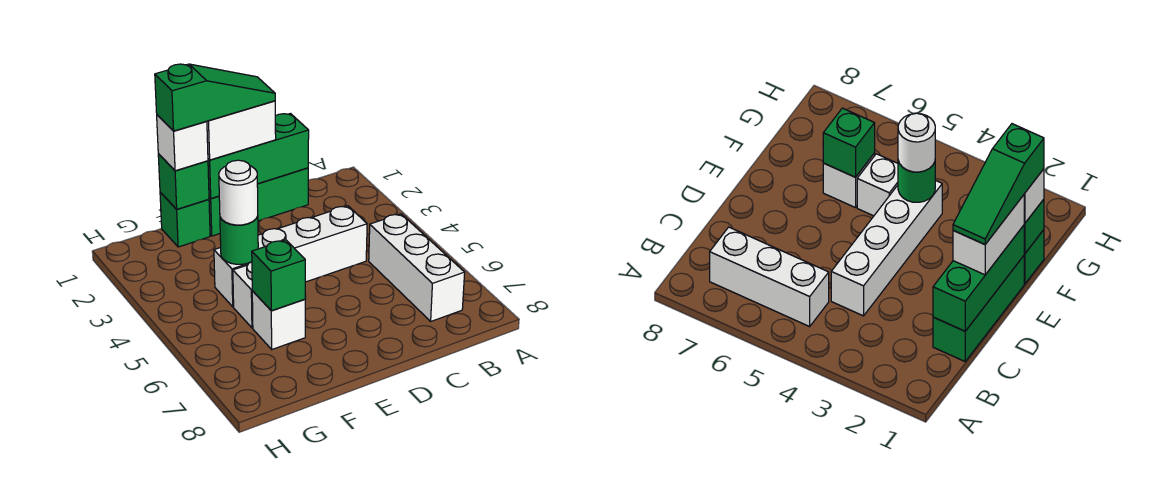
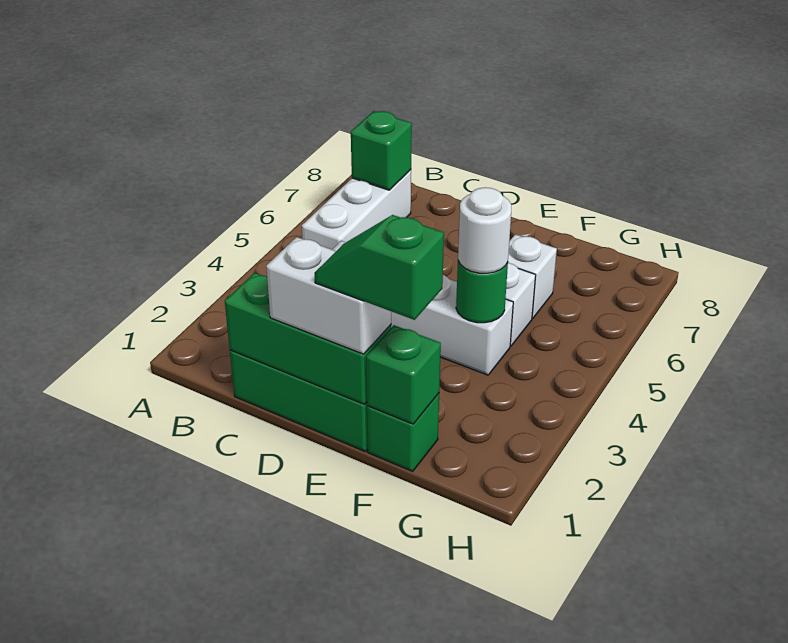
green 1x3 slope [155,64,275,131] -> green 1x2 slope [314,215,444,320]
white 1x1 brick [157,115,208,171] -> none
green 1x1 brick [252,240,305,311] -> green 1x1 brick moved to [351,111,412,190]

